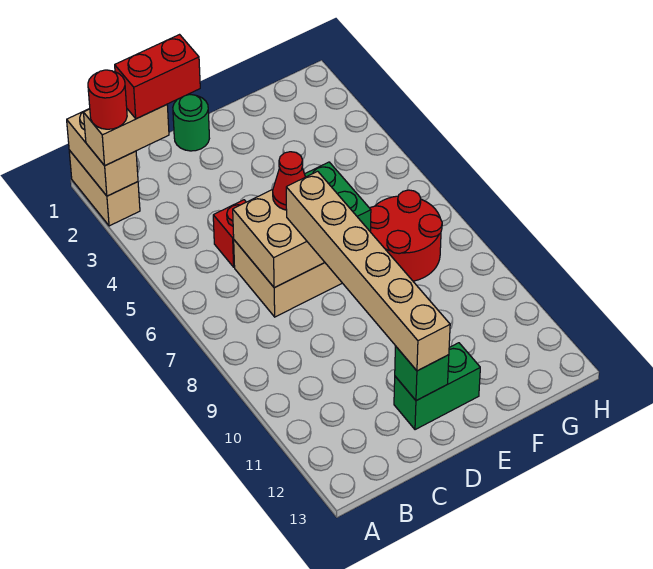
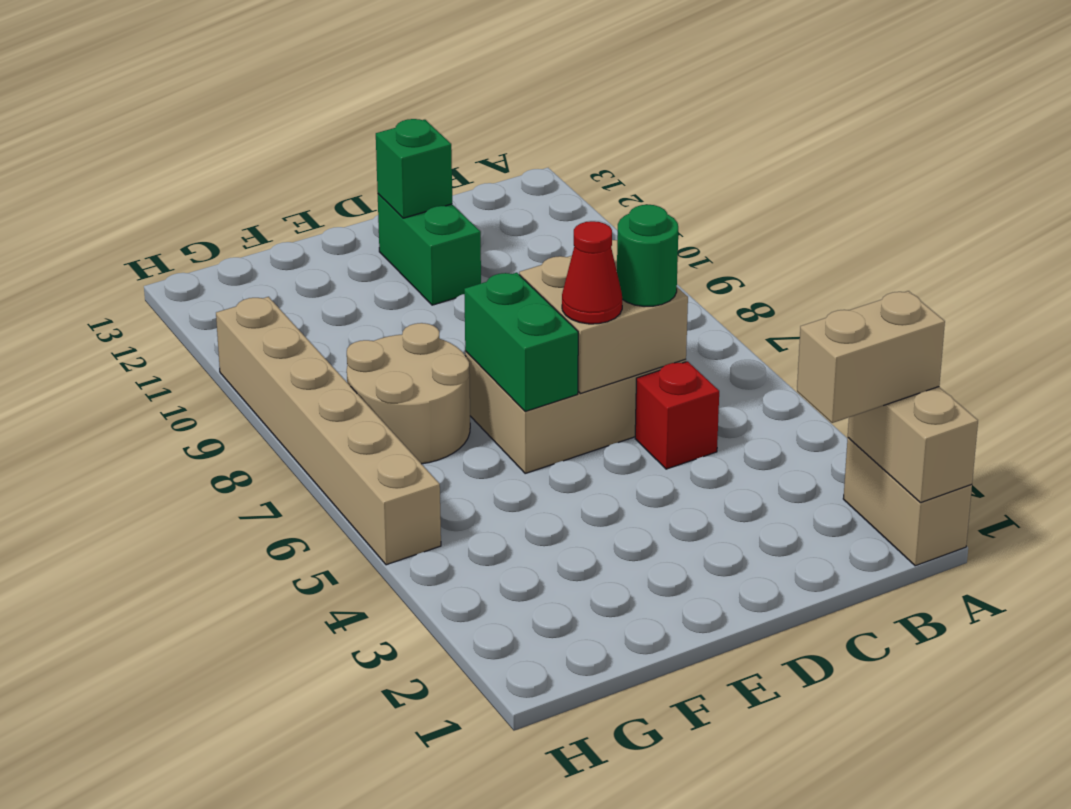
red 1x1 round brick [88,70,127,129] -> none
red 1x2 brick [115,35,200,119] -> none
green 1x1 round brick [173,95,209,151] -> green 1x1 round brick moved to [617,205,678,307]
tan 1x6 brick [286,171,450,371] -> tan 1x6 brick moved to [216,297,441,565]
green 1x2 brick [394,343,480,430] -> green 1x2 brick turned to [378,194,481,305]
red 2x2 round brick [370,190,442,281] -> tan 2x2 round brick [347,323,470,464]

